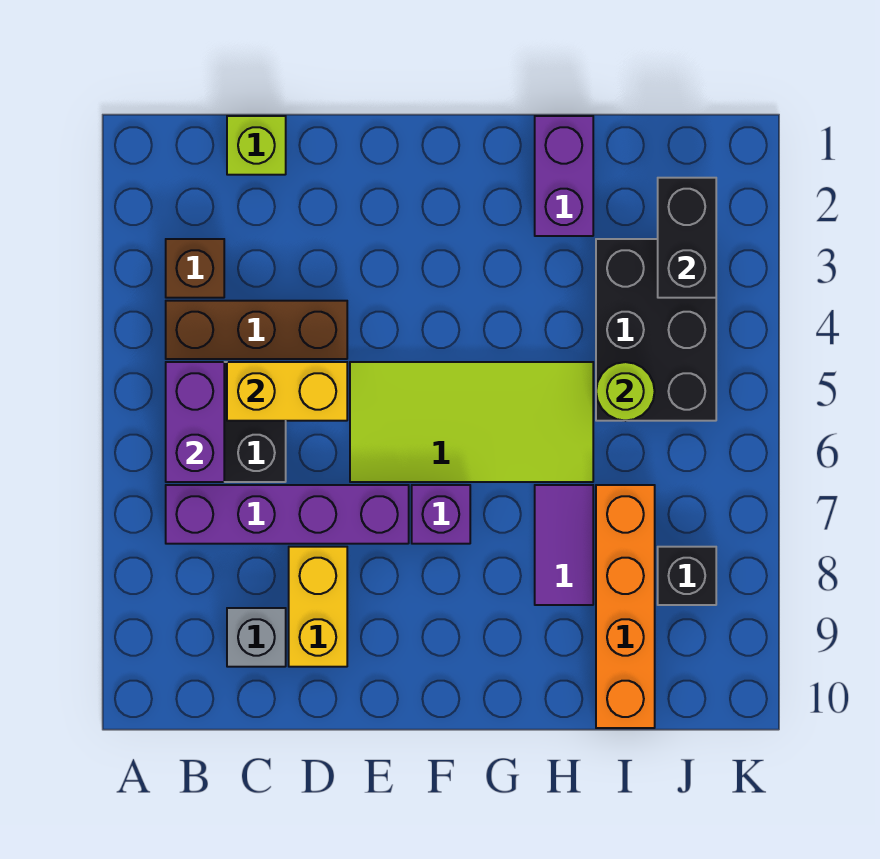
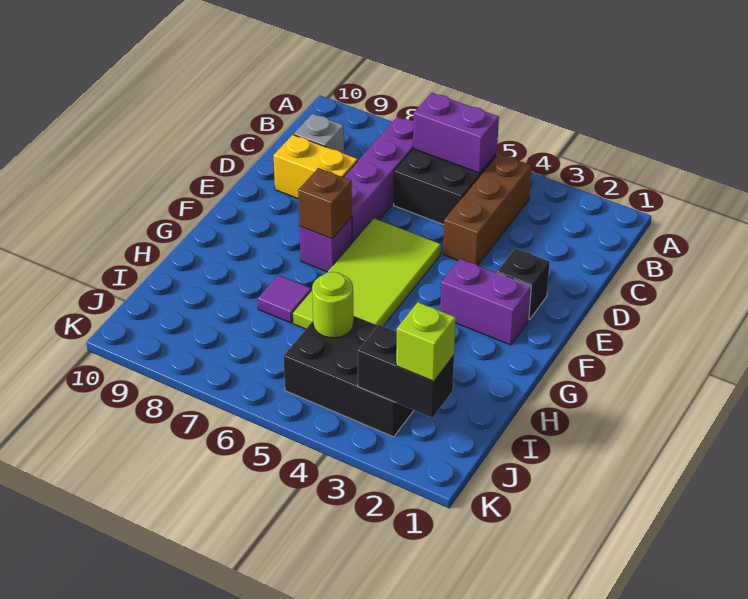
brown 1x1 brick [166,239,224,298] -> brown 1x1 brick moved to [298,168,352,239]
lime 1x1 brick [227,116,286,175] -> lime 1x1 brick moved to [396,302,456,381]
yellow 1x2 brick [227,362,347,421] -> none
purple 1x2 brick [535,116,593,236] -> purple 1x2 brick moved to [440,259,531,345]
purple 1x2 tile [535,485,593,605] -> purple 1x1 tile [258,275,311,323]
orange 1x4 brick [596,485,655,728] -> none
black 1x1 brick [658,547,716,605] -> black 1x1 brick moved to [497,248,550,320]

